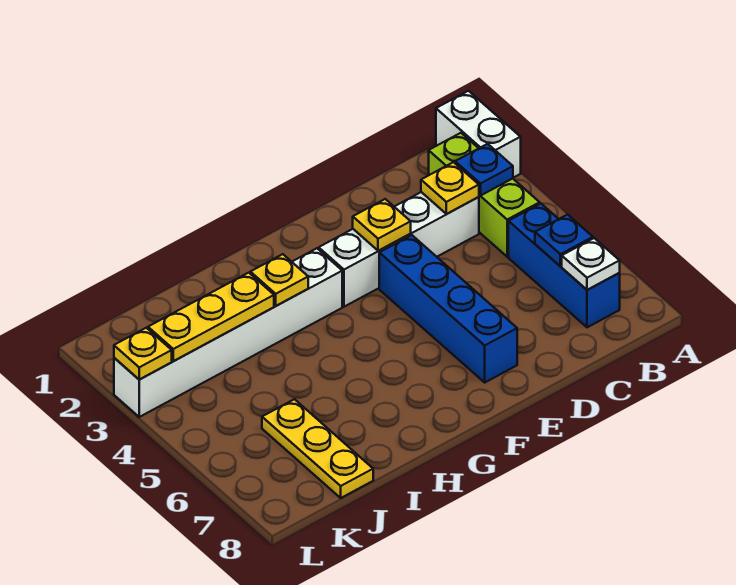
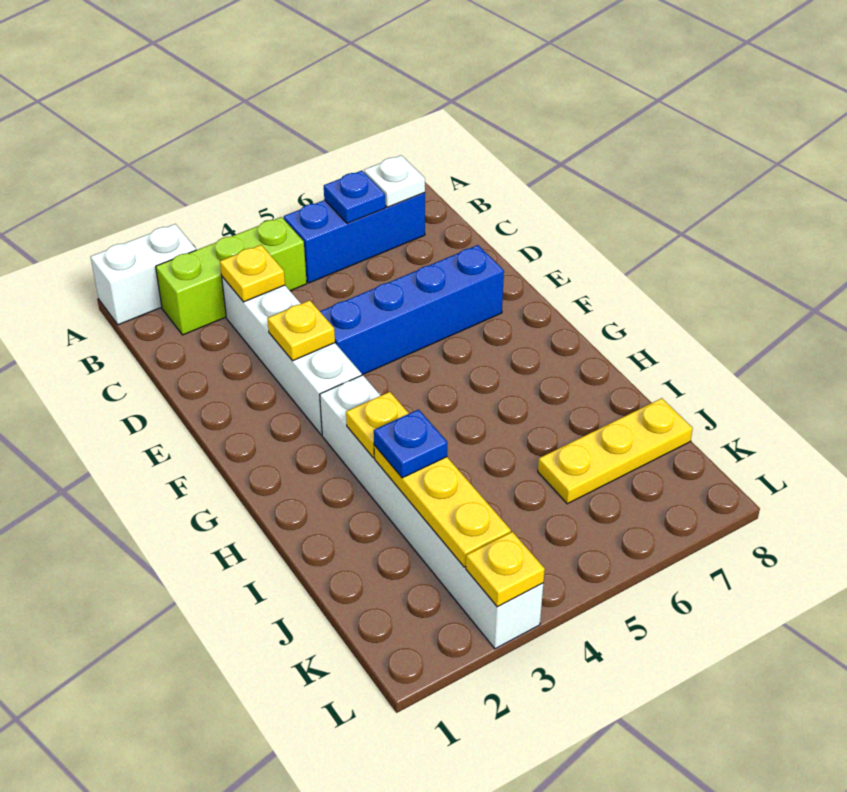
blue 1x1 plate [455,144,513,195] -> blue 1x1 plate moved to [374,409,447,478]

